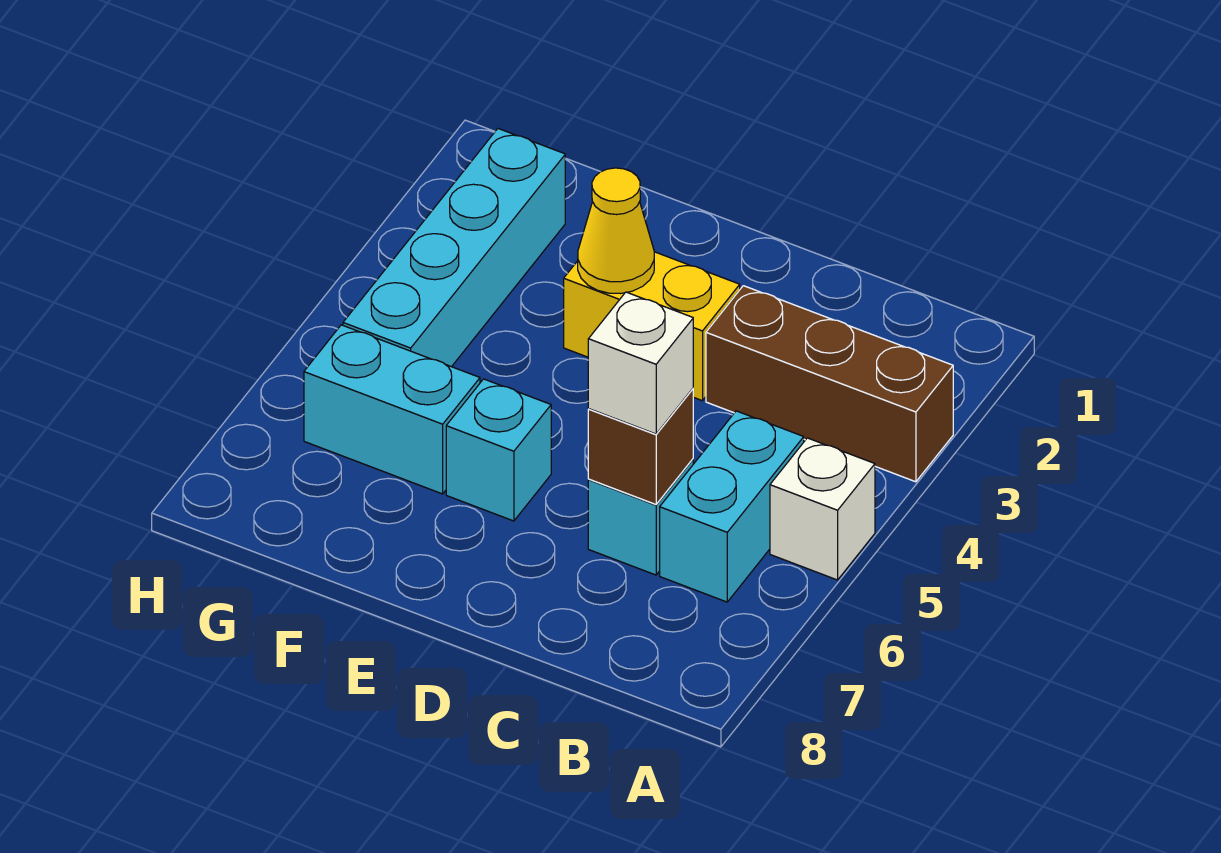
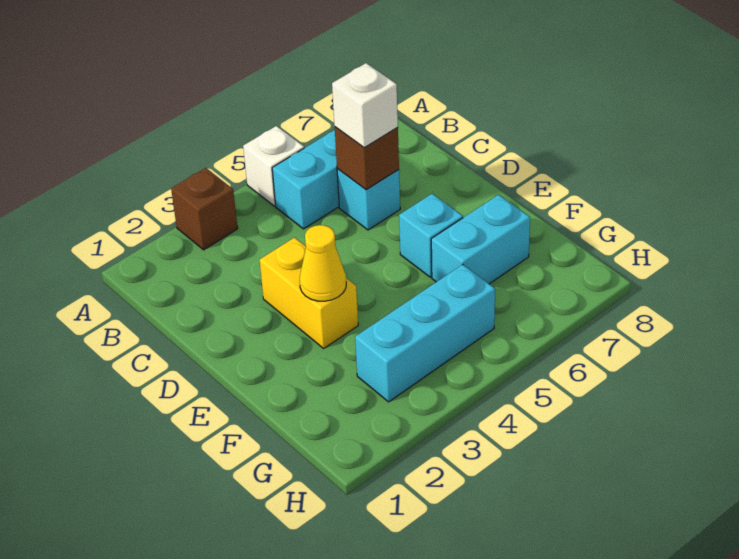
brown 1x3 brick [706,286,953,482] -> brown 1x1 brick [171,168,238,250]
cyan 1x2 brick [304,325,480,494] -> cyan 1x2 brick turned to [431,195,530,284]
cyan 1x4 brick [343,129,565,367] -> cyan 1x3 brick [355,265,495,402]

